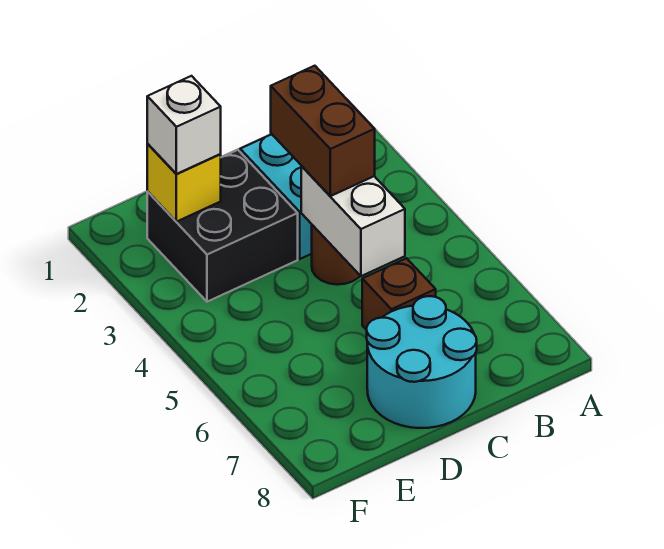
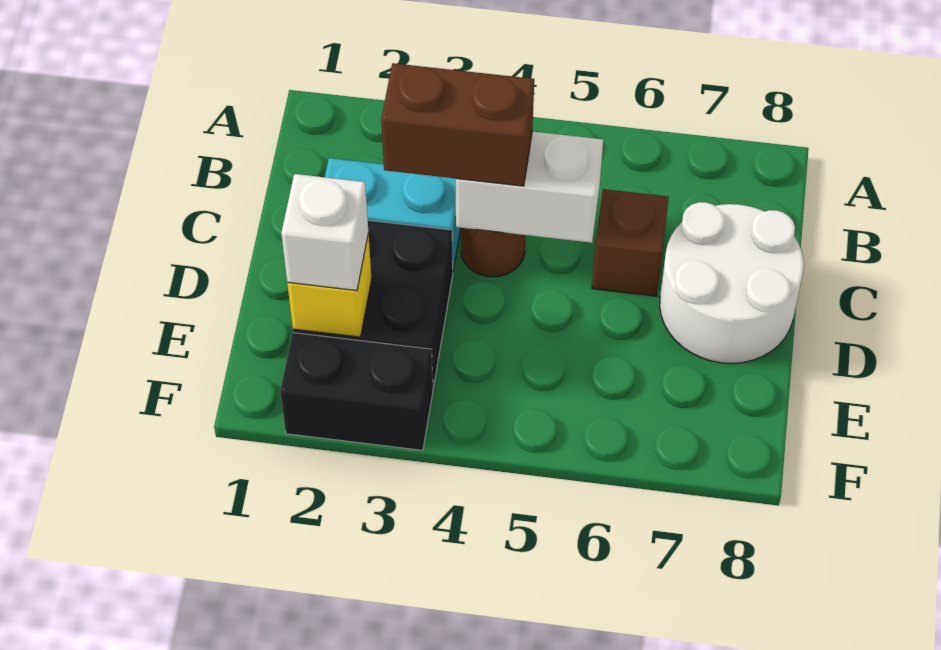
cyan 2x2 round brick [367,296,477,428] -> white 2x2 round brick [660,202,804,363]
none -> black 1x2 brick [280,333,433,450]

